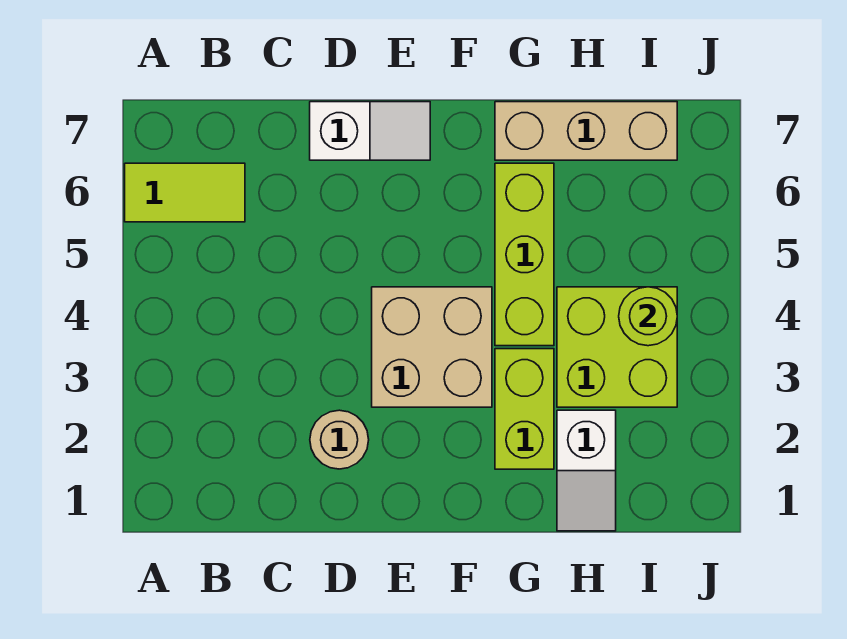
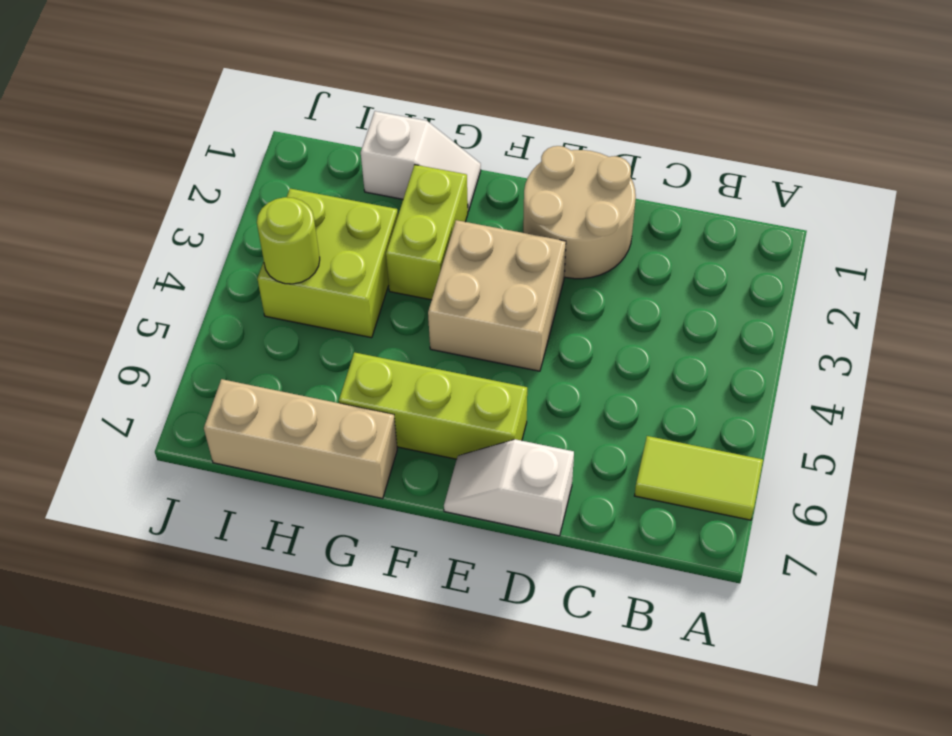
tan 1x1 round brick [310,410,369,469] -> tan 2x2 round brick [523,146,636,279]
lime 1x3 brick [495,163,554,346] -> lime 1x3 brick turned to [339,352,527,459]
white 1x2 slope [557,410,616,531] -> white 1x2 slope turned to [361,111,481,211]

